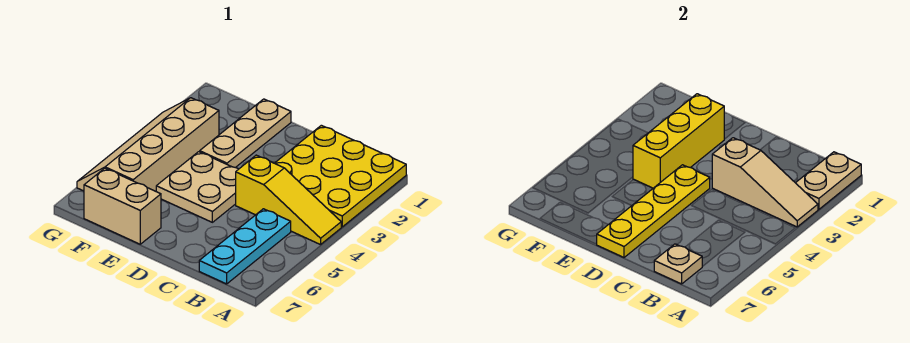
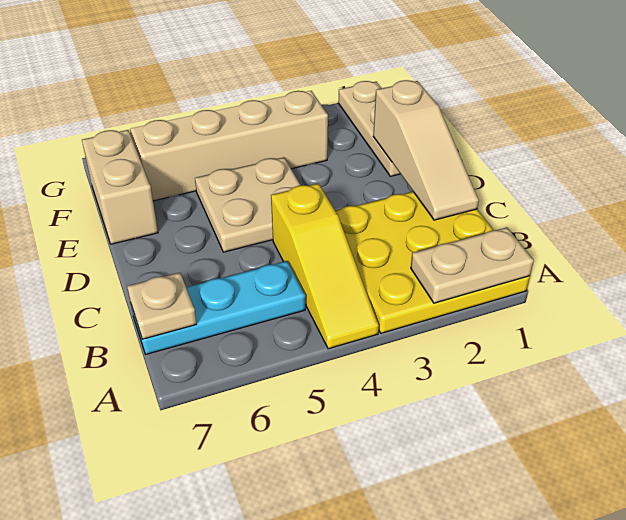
tan 1x3 slope [712,138,818,227] -> tan 1x3 slope moved to [373,80,479,220]
yellow 1x4 plate [597,165,710,257] -> none
tan 1x3 plate [200,99,291,168] -> tan 1x3 plate turned to [338,81,400,176]
yellow 1x3 brick [633,94,724,188] -> none

